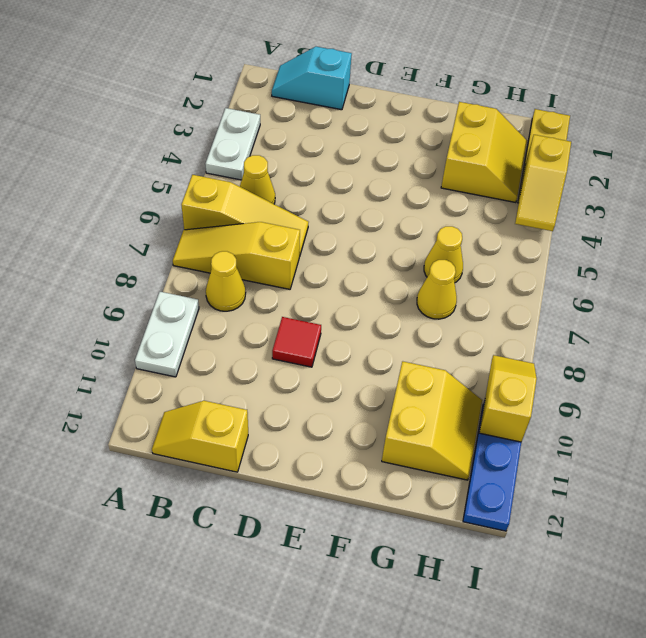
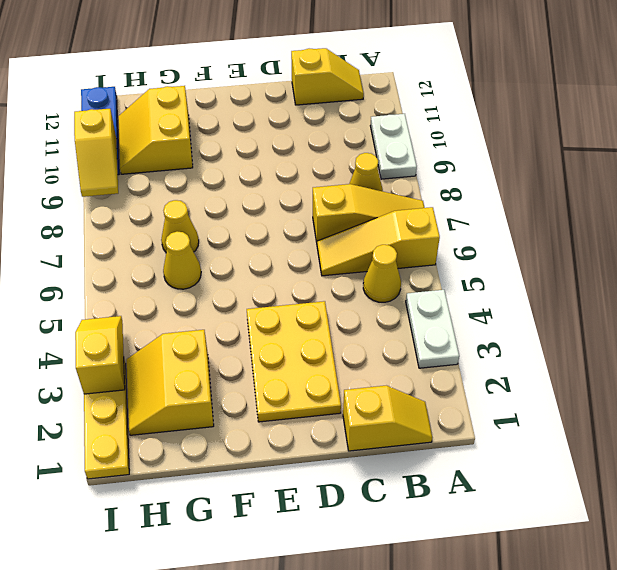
cyan 1x2 slope [272,47,352,110] -> yellow 1x2 slope [343,386,432,451]
none -> yellow 2x3 plate [247,301,341,422]
red 1x1 tile [272,317,321,367] -> none

